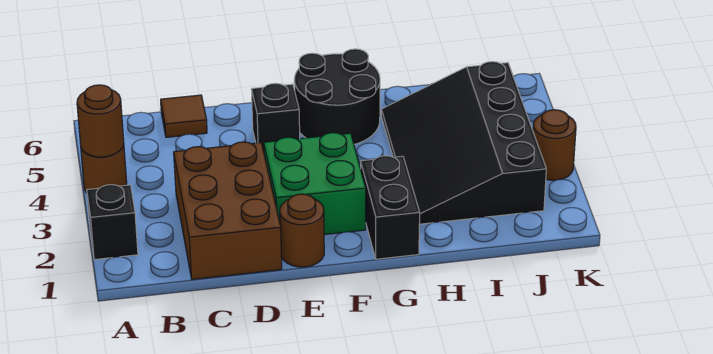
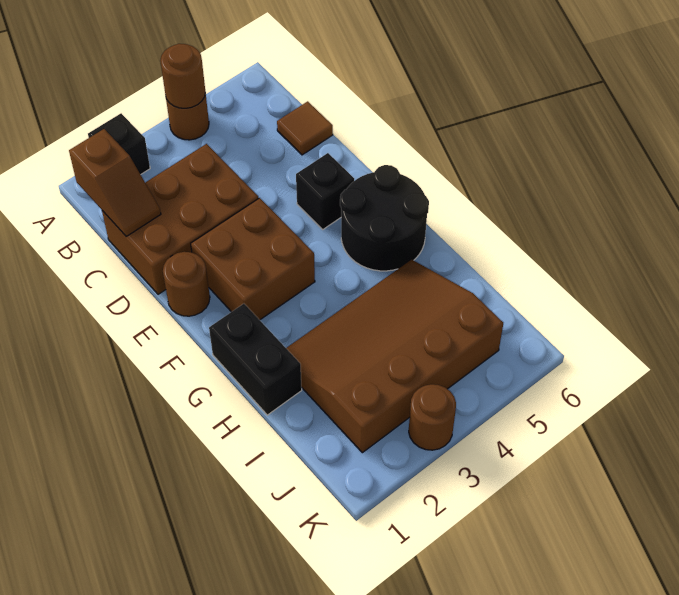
none -> brown 1x2 slope [69,129,161,237]
green 2x2 brick [264,133,366,235] -> brown 2x2 brick [191,198,315,320]
black 1x2 brick [361,156,420,259] -> black 1x2 brick turned to [209,304,302,415]
black 3x4 slope [381,62,546,224] -> brown 3x4 slope [286,260,503,453]

